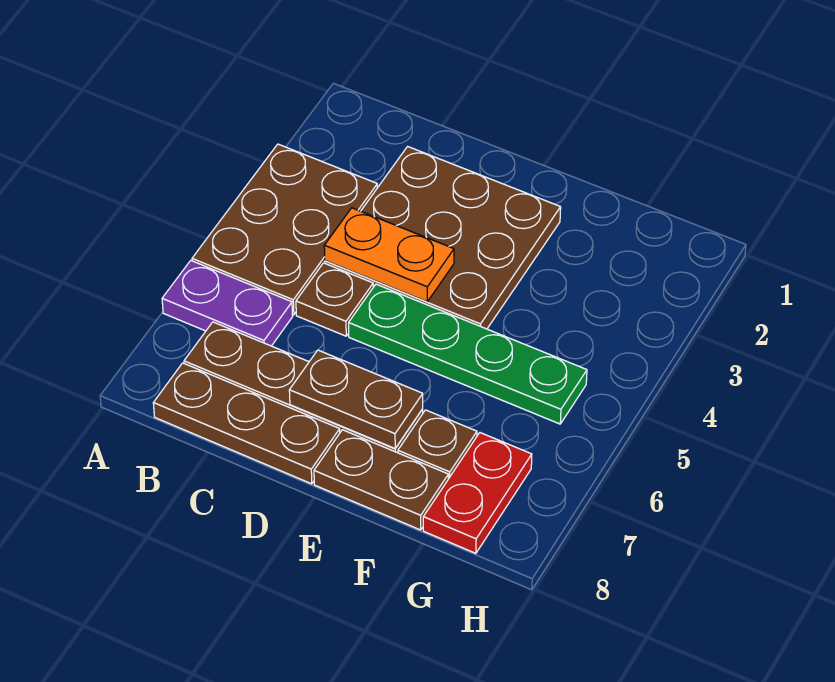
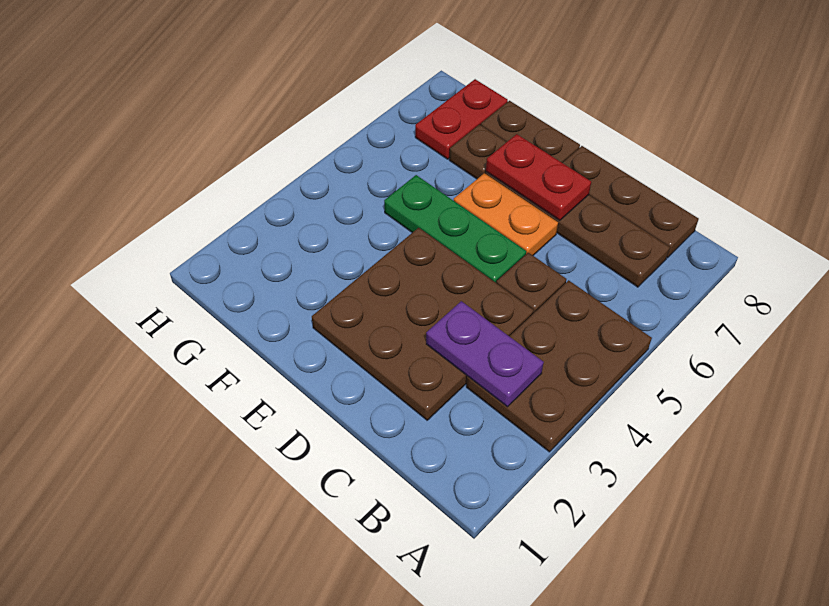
purple 1x2 plate [162,261,293,346] -> purple 1x2 plate moved to [426,301,544,407]
orange 1x2 plate [324,208,454,302] -> orange 1x2 plate moved to [454,173,558,255]
green 1x4 plate [349,284,587,424] -> green 1x3 plate [384,175,526,283]
brown 1x2 plate [289,350,423,448] -> red 1x2 plate [486,134,591,220]

